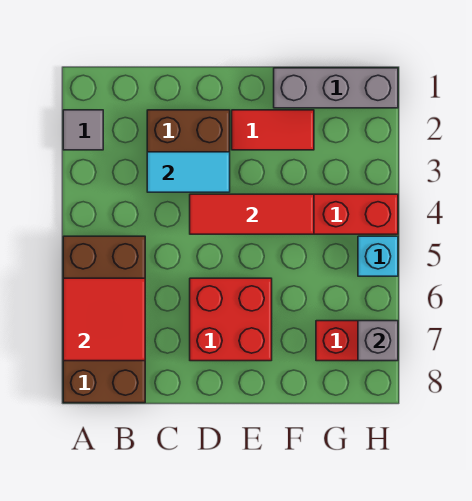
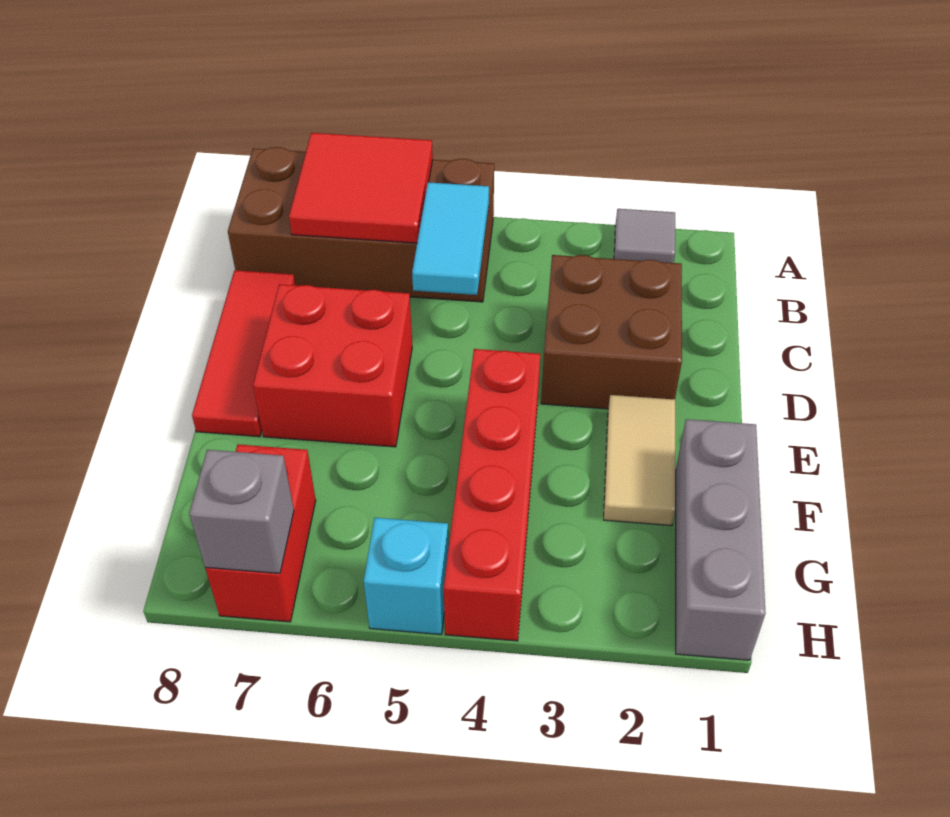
cyan 1x2 tile [147,152,230,192] -> cyan 1x2 tile moved to [412,182,489,295]
red 1x3 tile [190,194,314,234] -> red 1x3 tile moved to [192,270,295,437]
red 1x2 tile [232,110,314,150] -> tan 1x2 tile [604,395,675,526]

